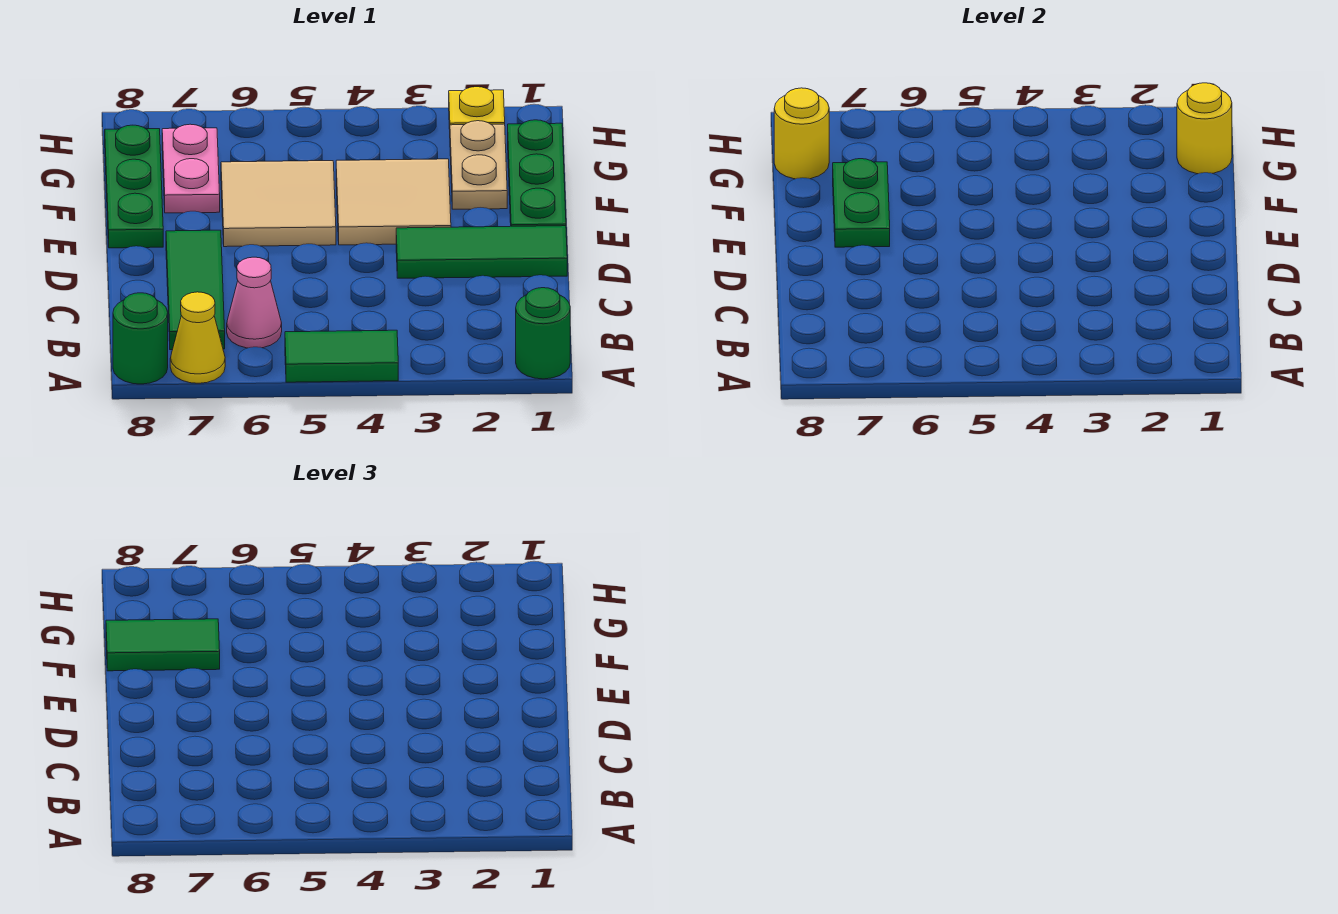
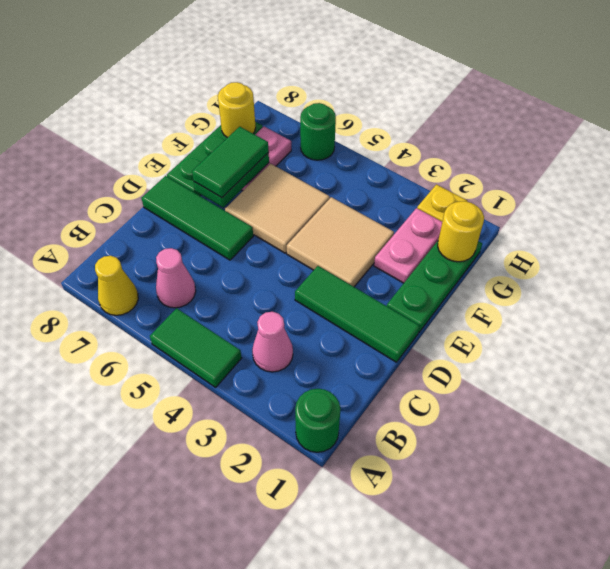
green 1x1 round brick [113,293,168,384] -> green 1x1 round brick moved to [300,103,336,160]
none -> pink 1x1 cone [252,312,293,372]
green 1x3 tile [166,230,225,350] -> green 1x3 tile turned to [141,176,253,260]
tan 1x2 plate [450,121,507,209] -> pink 1x2 plate [374,208,442,283]
green 1x2 tile [106,619,220,671] -> green 1x2 tile turned to [192,127,269,198]

